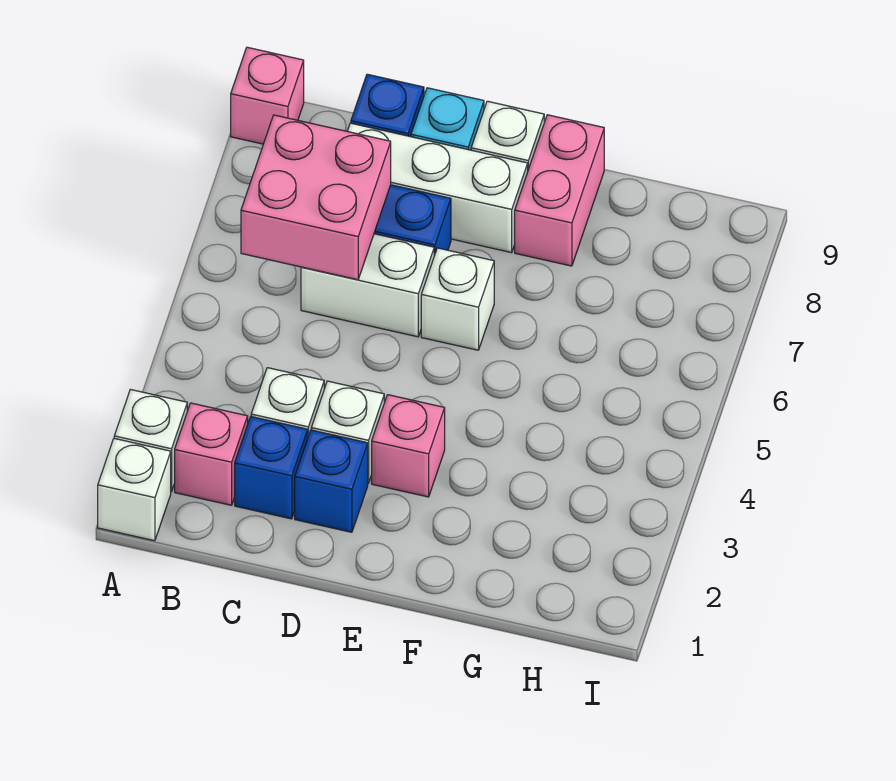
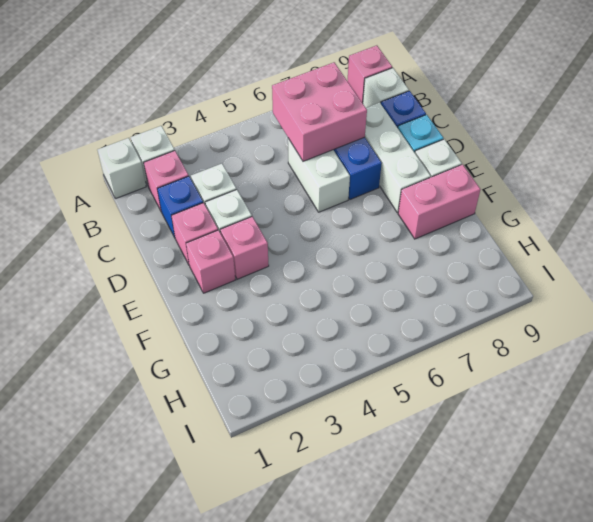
blue 1x1 brick [295,430,368,532] -> pink 1x1 brick [172,203,218,264]
none -> pink 1x1 brick [186,230,235,293]
white 1x1 brick [421,248,494,350] -> white 1x1 brick moved to [363,68,409,108]

